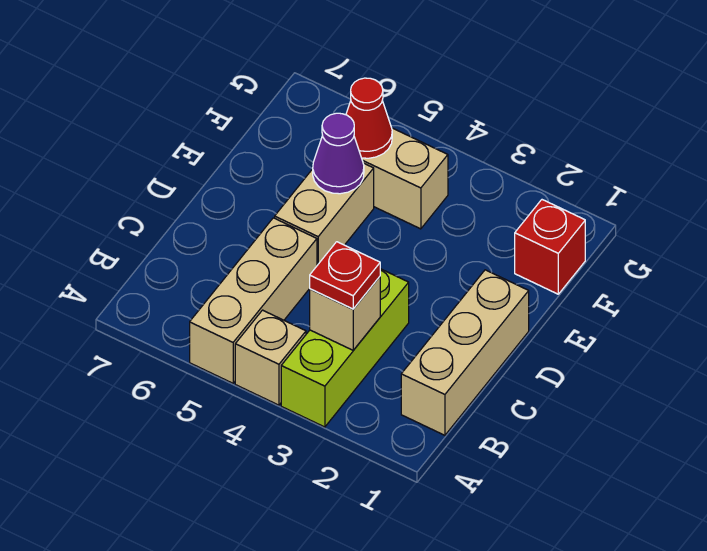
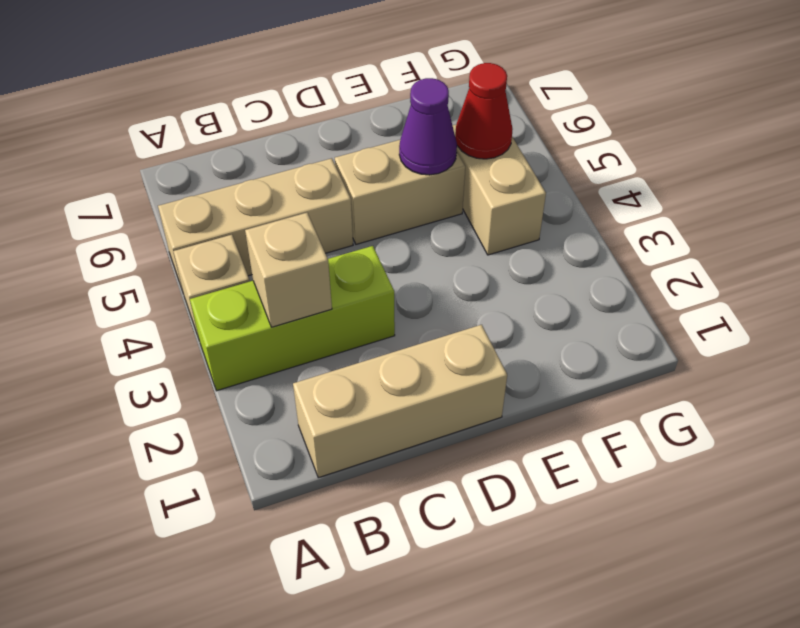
red 1x1 plate [310,242,380,309] -> none
red 1x1 brick [515,200,585,294] -> none

